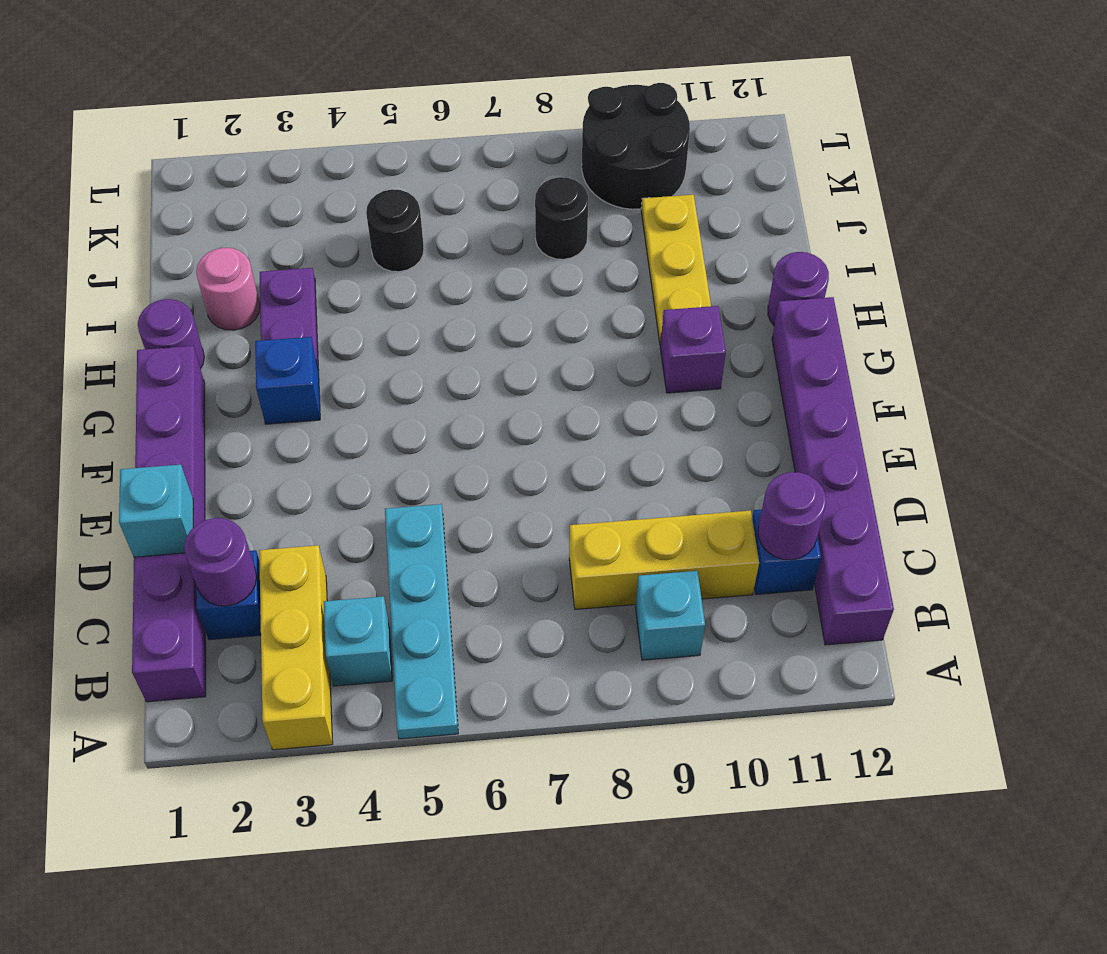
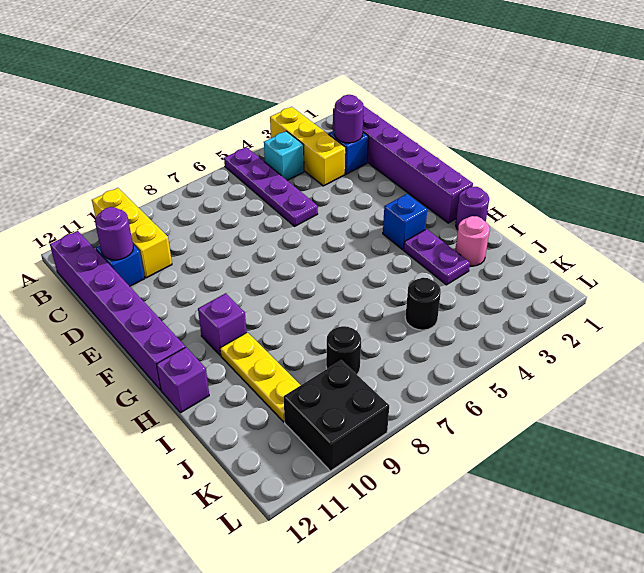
cyan 1x4 plate [385,504,458,739] -> purple 1x4 plate [224,147,318,226]
cyan 1x1 brick [635,571,705,660] -> none
yellow 1x3 brick [569,511,759,609] -> yellow 1x3 brick turned to [92,188,172,278]
cyan 1x1 brick [119,464,193,557] -> none
purple 1x1 round brick [768,252,829,325] -> purple 1x1 brick [157,347,209,413]
black 2x2 round brick [582,83,690,209] -> black 2x2 brick [284,360,389,471]

